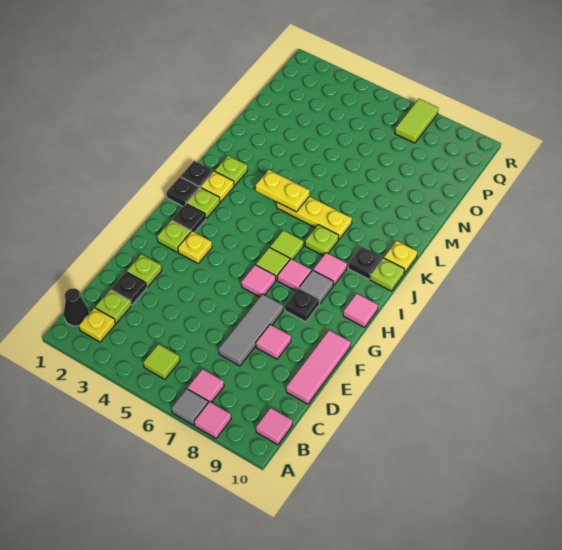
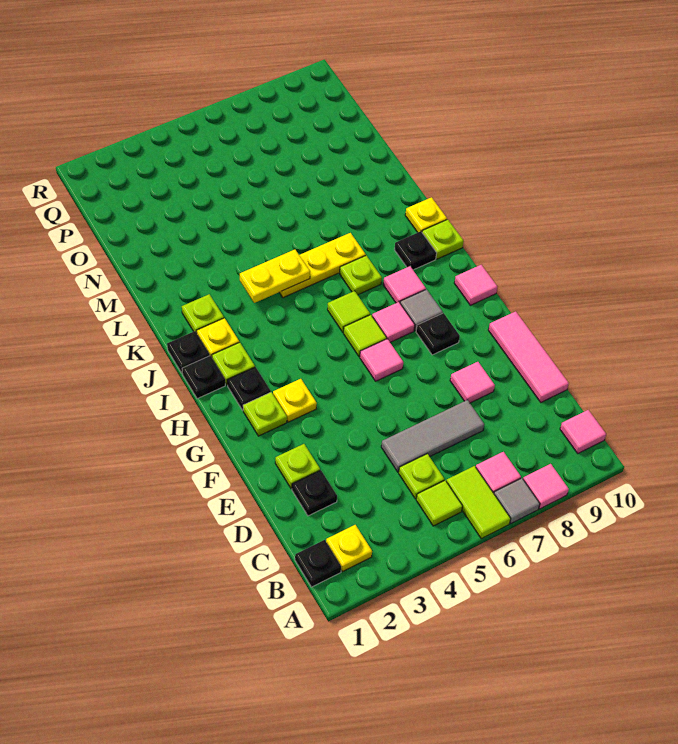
black 1x1 cone [64,288,89,326] -> black 1x1 plate [295,540,341,587]
lime 1x1 plate [95,290,131,323] -> lime 1x1 plate moved to [399,454,444,499]
grey 1x3 tile [219,294,283,366] -> grey 1x3 tile turned to [381,400,484,472]
lime 1x2 tile [395,99,438,143] -> lime 1x2 tile moved to [446,466,511,539]

